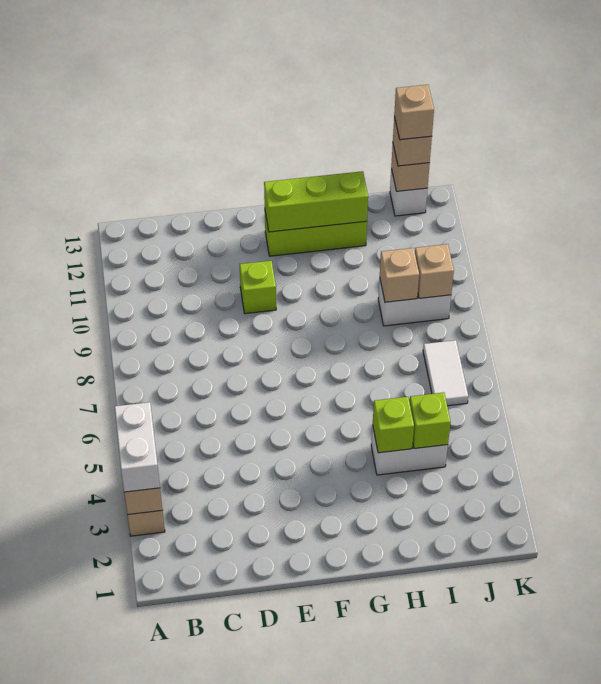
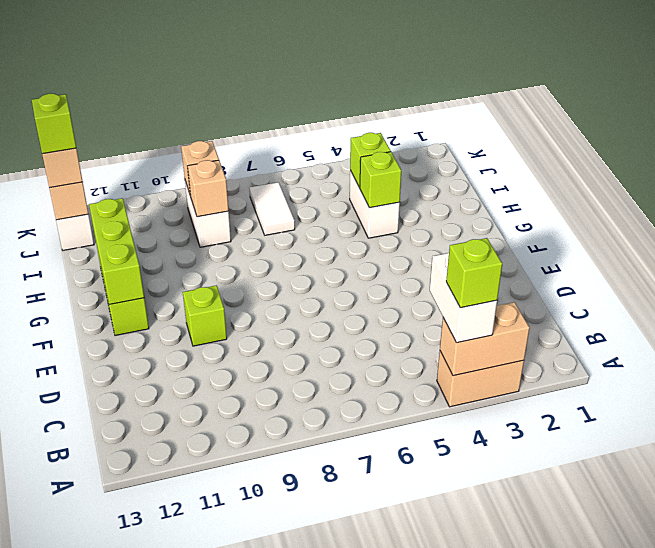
white 1x2 brick [115,402,160,492] -> white 1x2 brick turned to [430,253,497,343]
none -> lime 1x1 brick [446,238,502,308]
white 1x2 tile [423,340,468,406] -> white 1x2 tile turned to [249,182,295,235]
tan 1x1 brick [394,85,434,140] -> lime 1x1 brick [32,94,76,154]

